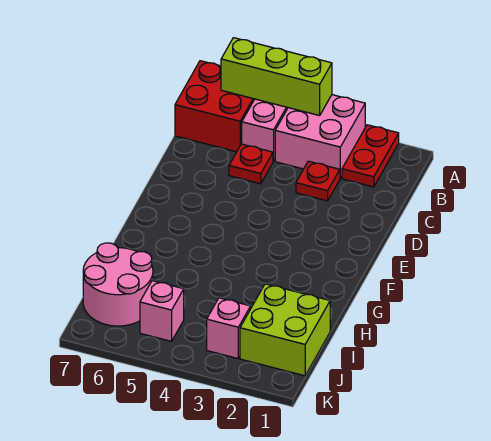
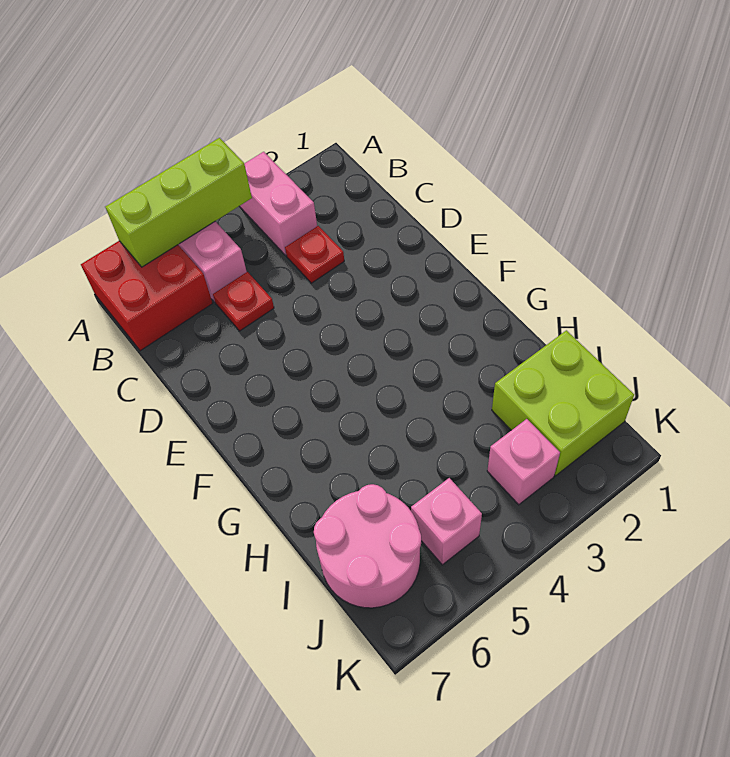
red 1x2 plate [342,125,399,187] -> none
pink 2x2 brick [275,95,365,178] -> pink 1x2 brick [239,152,317,256]

